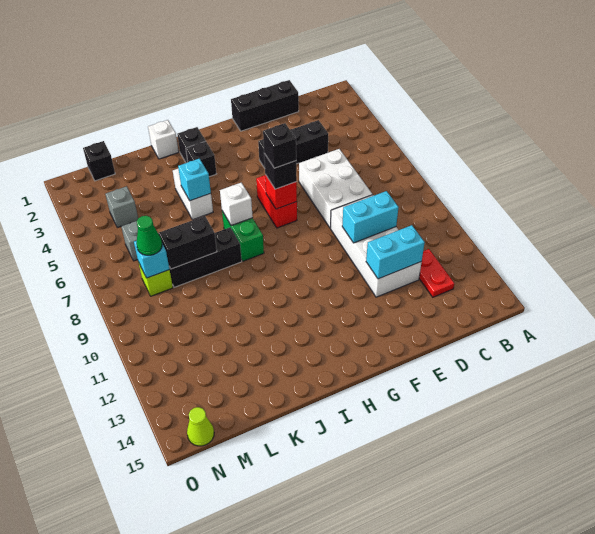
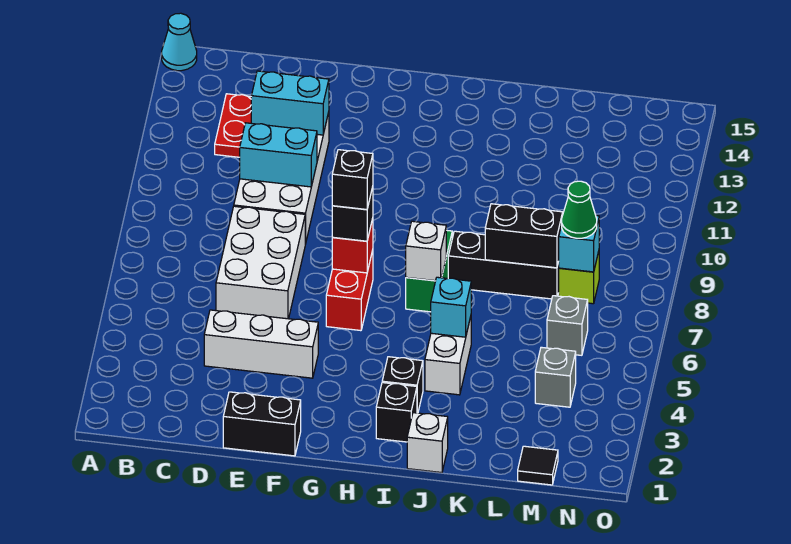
none -> cyan 1x1 cone [162,13,197,71]
black 1x3 brick [231,80,299,131] -> black 1x2 brick [223,392,301,456]
black 1x3 brick [258,120,328,168] -> white 1x3 brick [204,310,318,378]
black 1x1 brick [83,141,115,181] -> black 1x1 tile [518,446,558,485]
lime 1x1 cone [187,407,214,446] -> none

